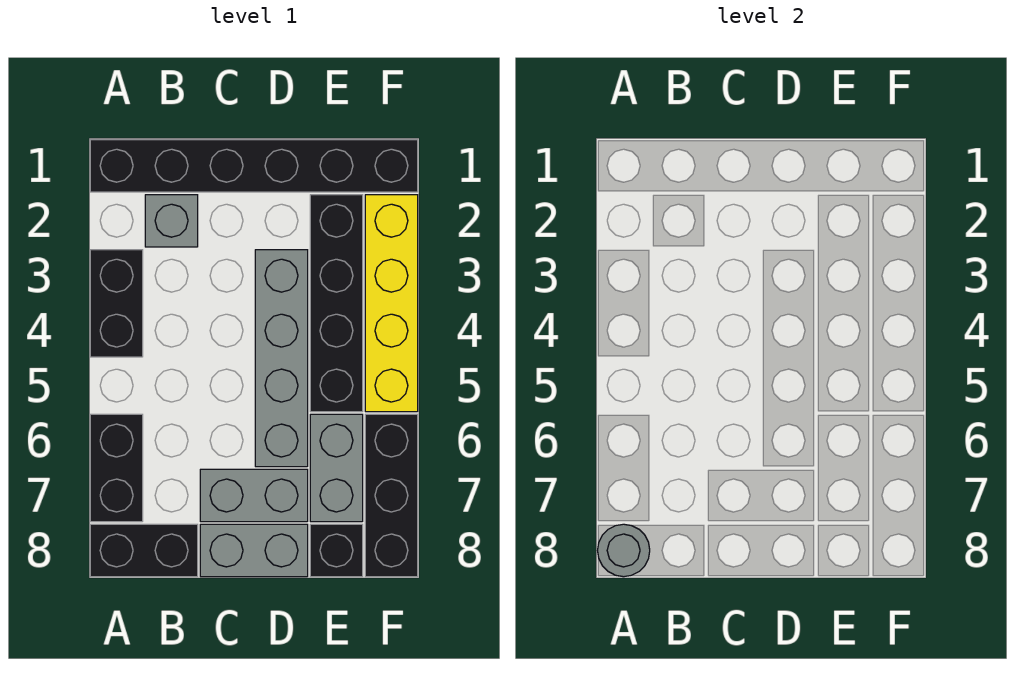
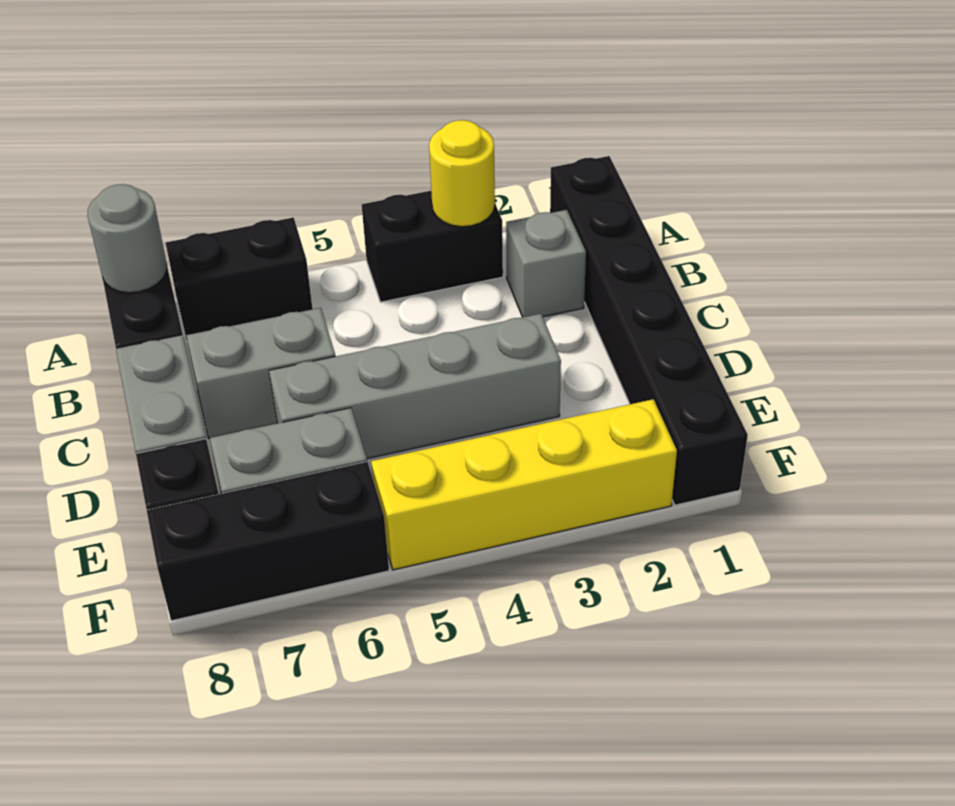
none -> yellow 1x1 round brick [429,120,495,227]
grey 1x2 brick [200,469,308,522] -> grey 1x2 brick turned to [186,308,335,438]
black 1x4 brick [310,195,363,412] -> none

